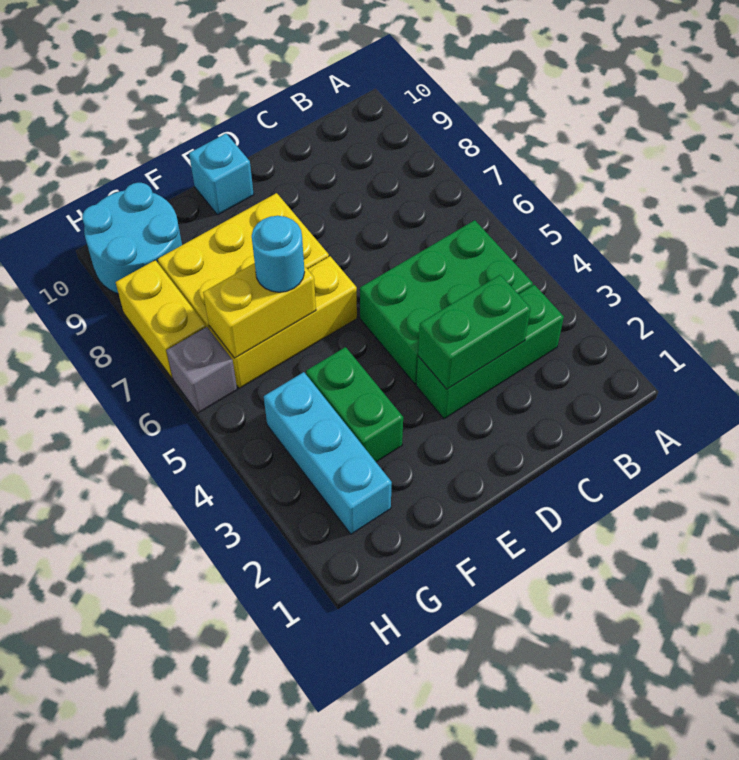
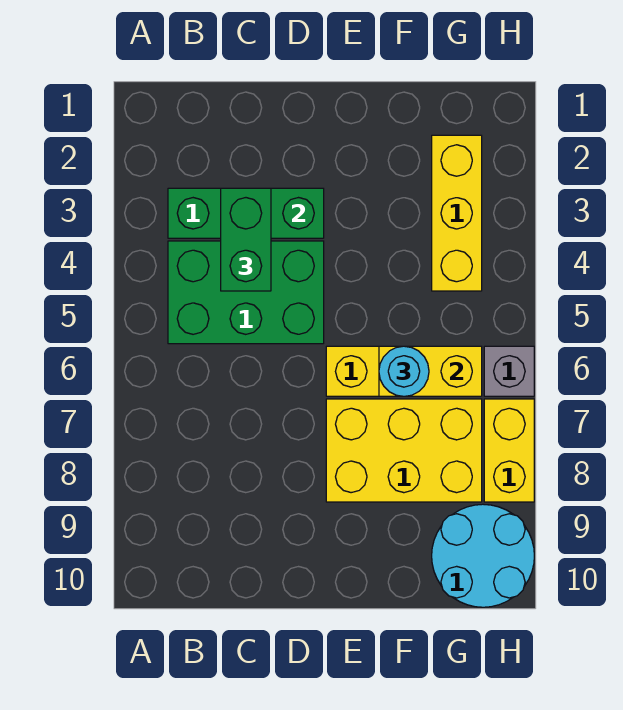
cyan 1x1 brick [189,134,254,215] -> none
green 1x2 brick [306,347,403,462] -> green 1x2 brick moved to [221,188,271,291]
cyan 1x3 brick [264,372,392,534] -> yellow 1x3 brick [432,135,482,291]

